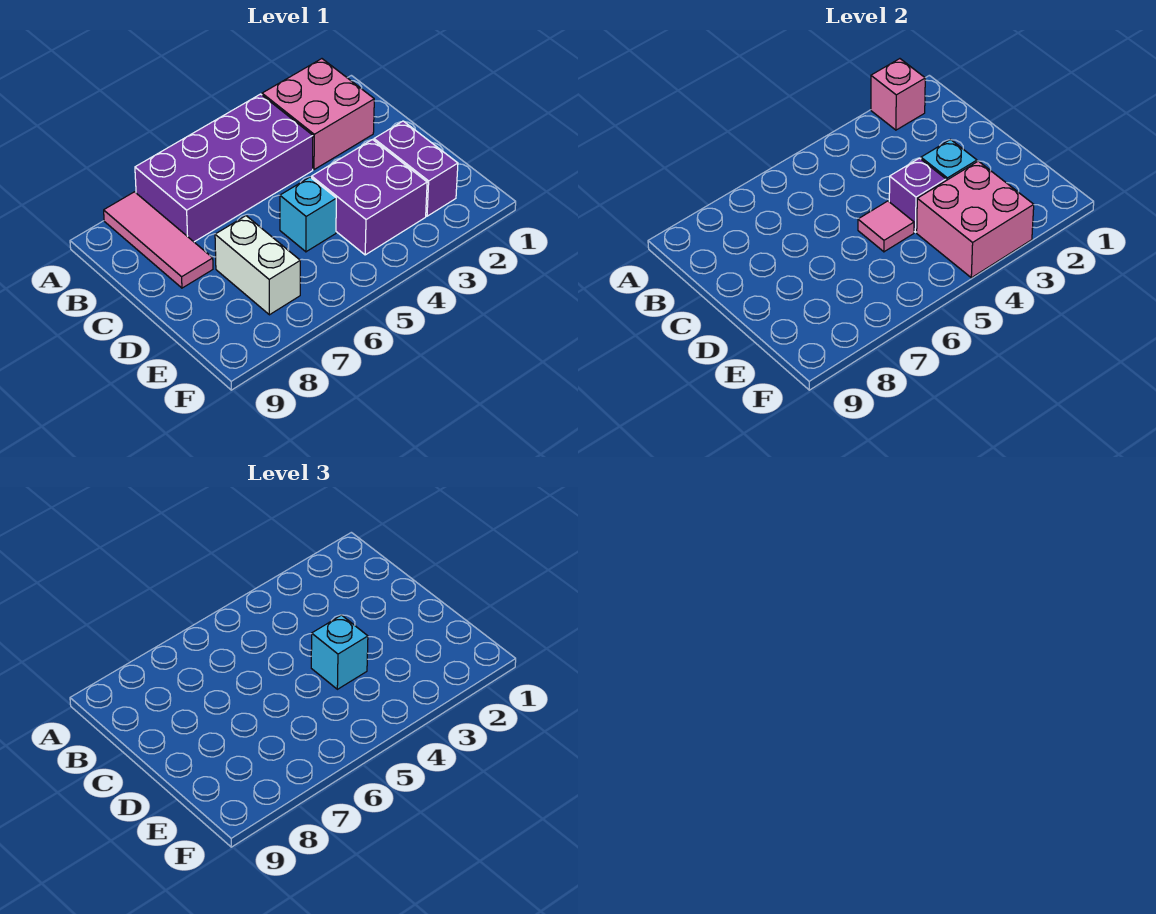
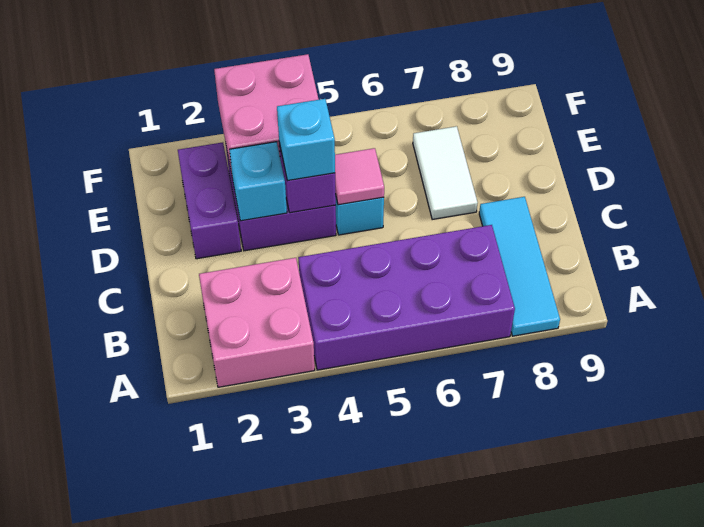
pink 1x1 brick [871,59,925,130] -> none
pink 1x3 tile [104,192,213,288] -> cyan 1x3 tile [479,197,560,336]
white 1x2 brick [215,216,300,315] -> white 1x2 tile [413,126,478,220]

